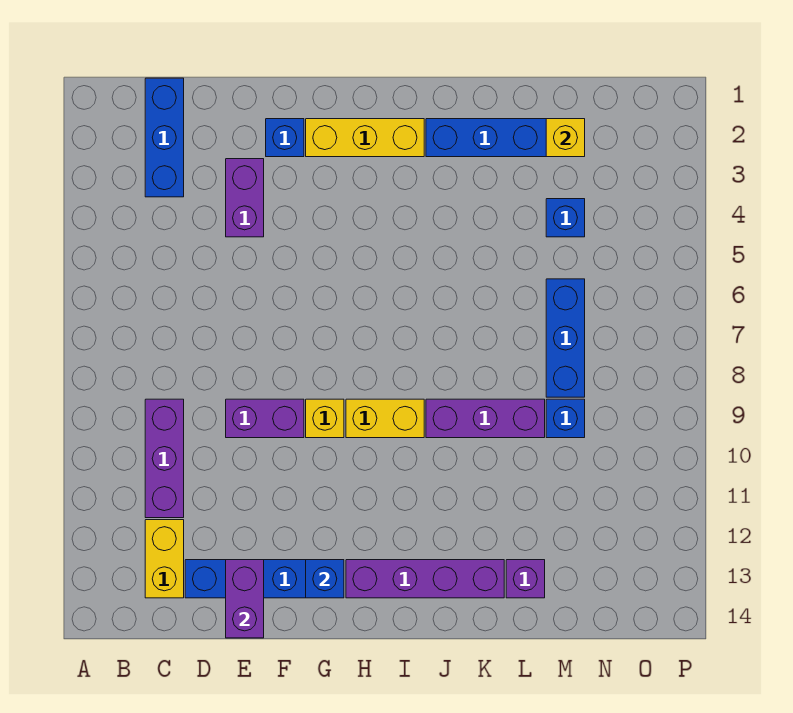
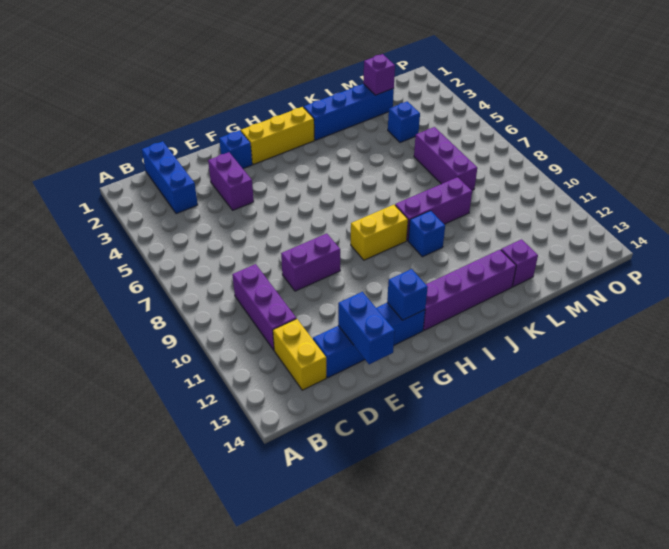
purple 1x2 brick [226,560,264,638] -> blue 1x2 brick [338,292,395,364]
yellow 1x1 brick [306,399,344,438] -> none
yellow 1x1 brick [546,119,585,157] -> purple 1x1 brick [363,54,395,95]
blue 1x3 brick [546,279,585,397] -> purple 1x3 brick [414,127,477,190]
blue 1x1 brick [546,399,585,438] -> blue 1x1 brick moved to [408,211,445,257]

